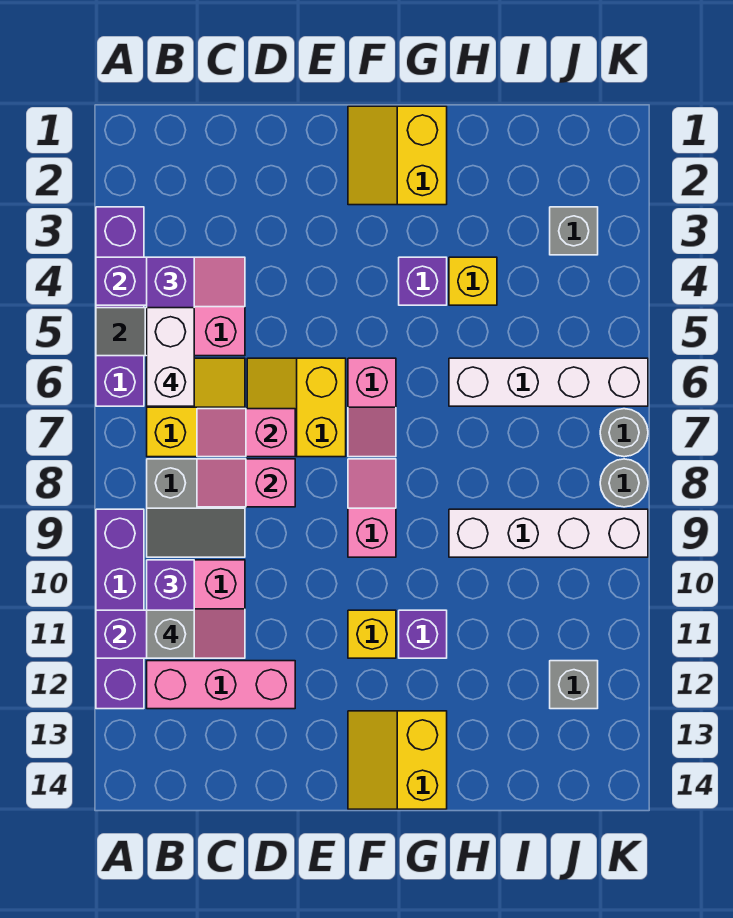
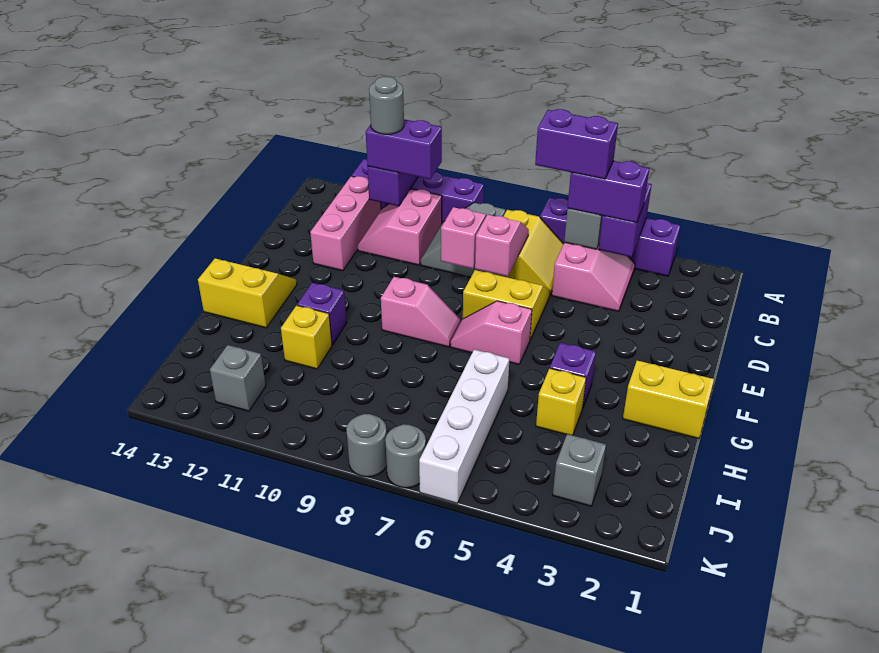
white 1x2 brick [147,308,194,406] -> purple 1x2 brick [535,109,618,179]
grey 1x1 brick [147,610,194,658] -> grey 1x1 round brick [369,77,404,134]
yellow 1x1 brick [348,610,396,658] -> yellow 1x1 brick moved to [281,305,332,369]
white 1x4 brick [449,509,648,557] -> none

